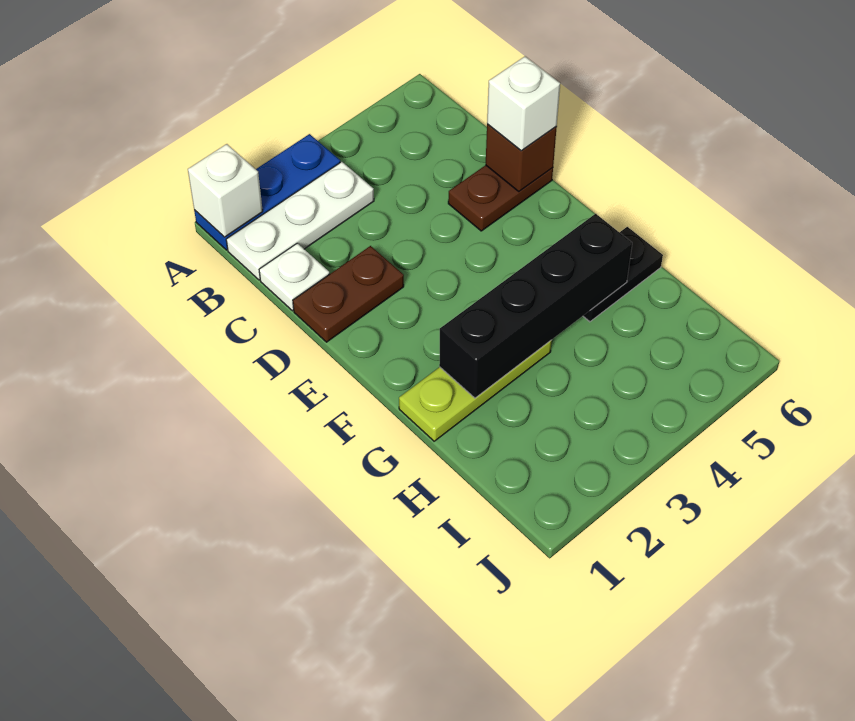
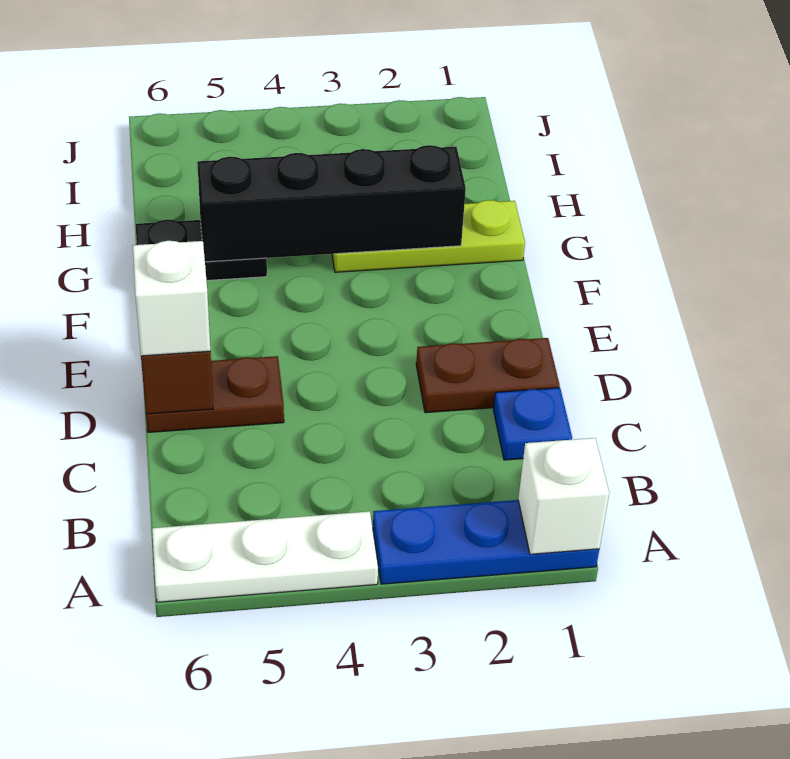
white 1x3 plate [226,162,374,280] -> white 1x3 plate moved to [152,511,378,602]
white 1x1 plate [259,243,330,311] -> blue 1x1 plate [493,388,572,460]

